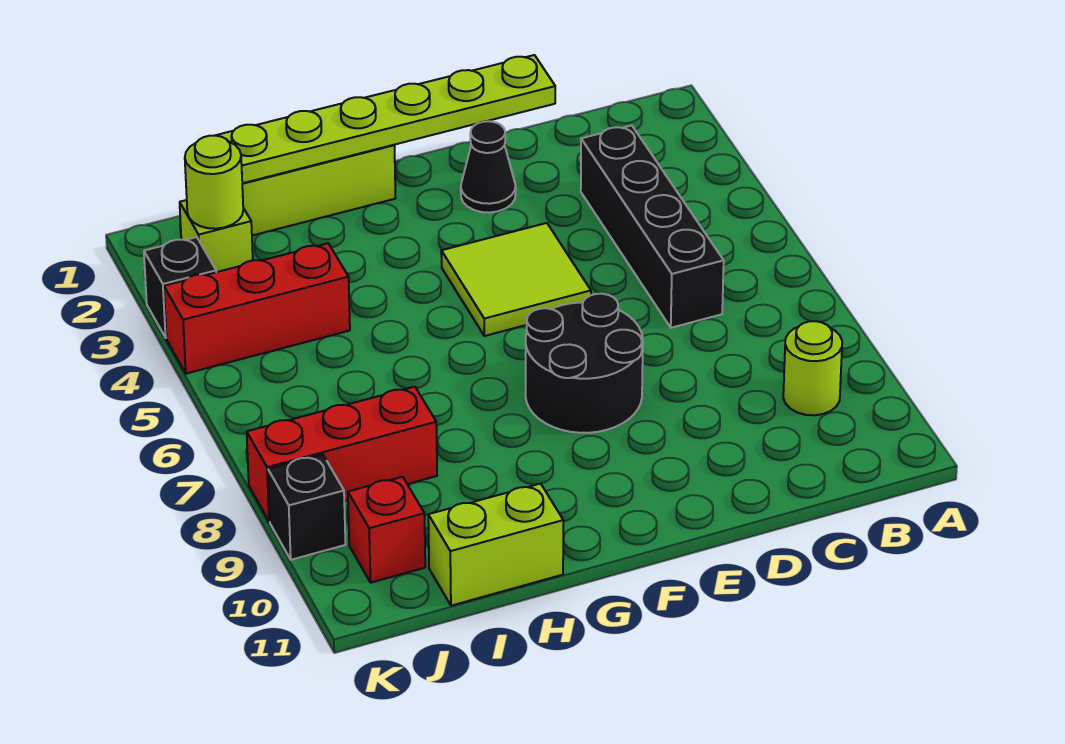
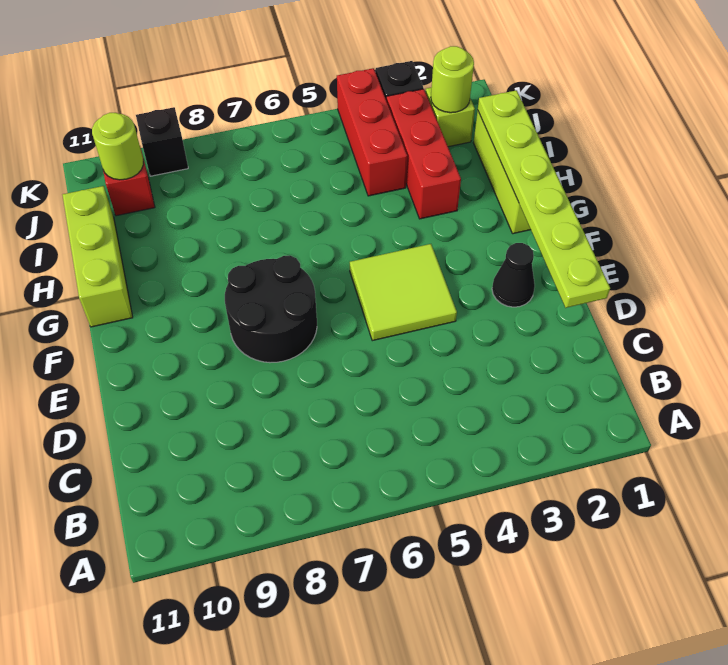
lime 1x1 round brick [783,321,842,415] -> lime 1x1 round brick moved to [92,113,143,180]
black 1x4 brick [581,125,724,328] -> none
lime 1x2 brick [428,484,563,606] -> lime 1x3 brick [63,186,133,327]
red 1x3 brick [247,387,437,522] -> red 1x3 brick moved to [387,89,461,219]

